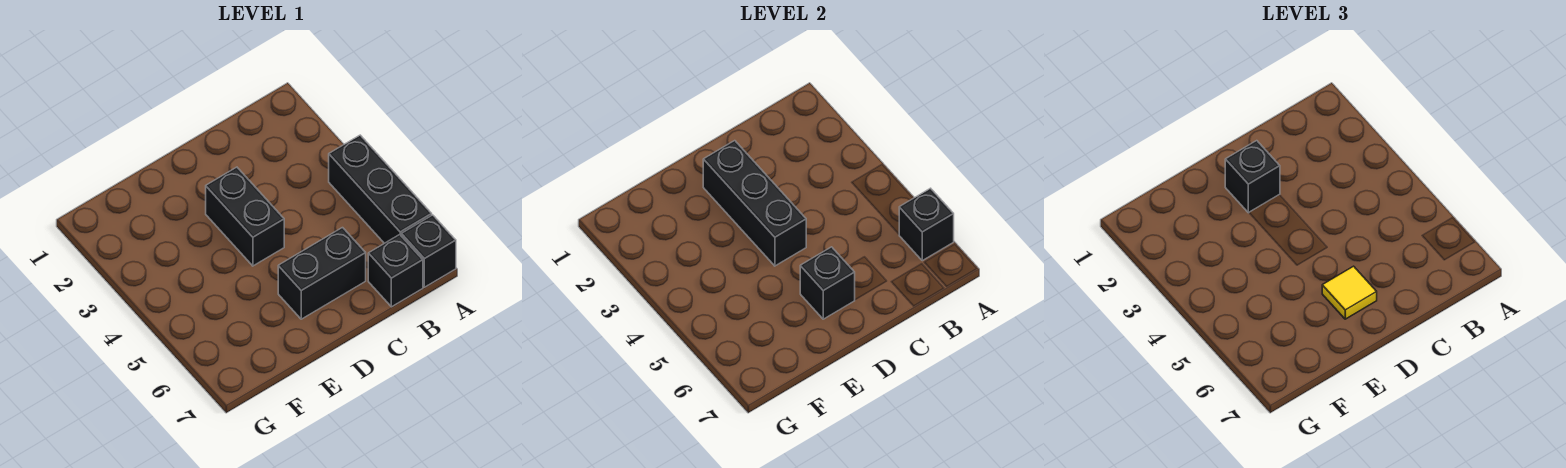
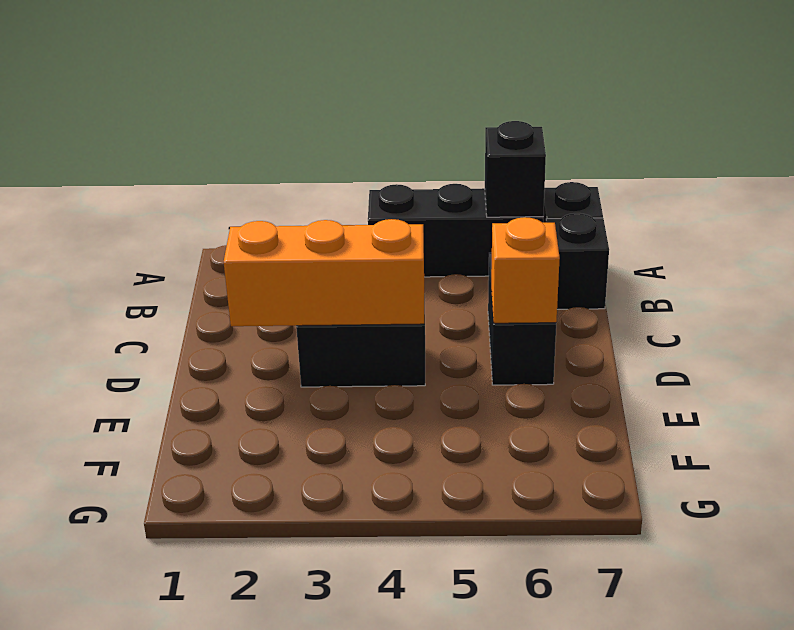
black 1x3 brick [703,141,806,266] -> orange 1x3 brick [224,219,424,326]
black 1x1 brick [1225,141,1280,213] -> none
black 1x1 brick [800,247,855,319] -> orange 1x1 brick [491,217,560,323]
yellow 1x1 tile [1322,266,1377,319] -> none

